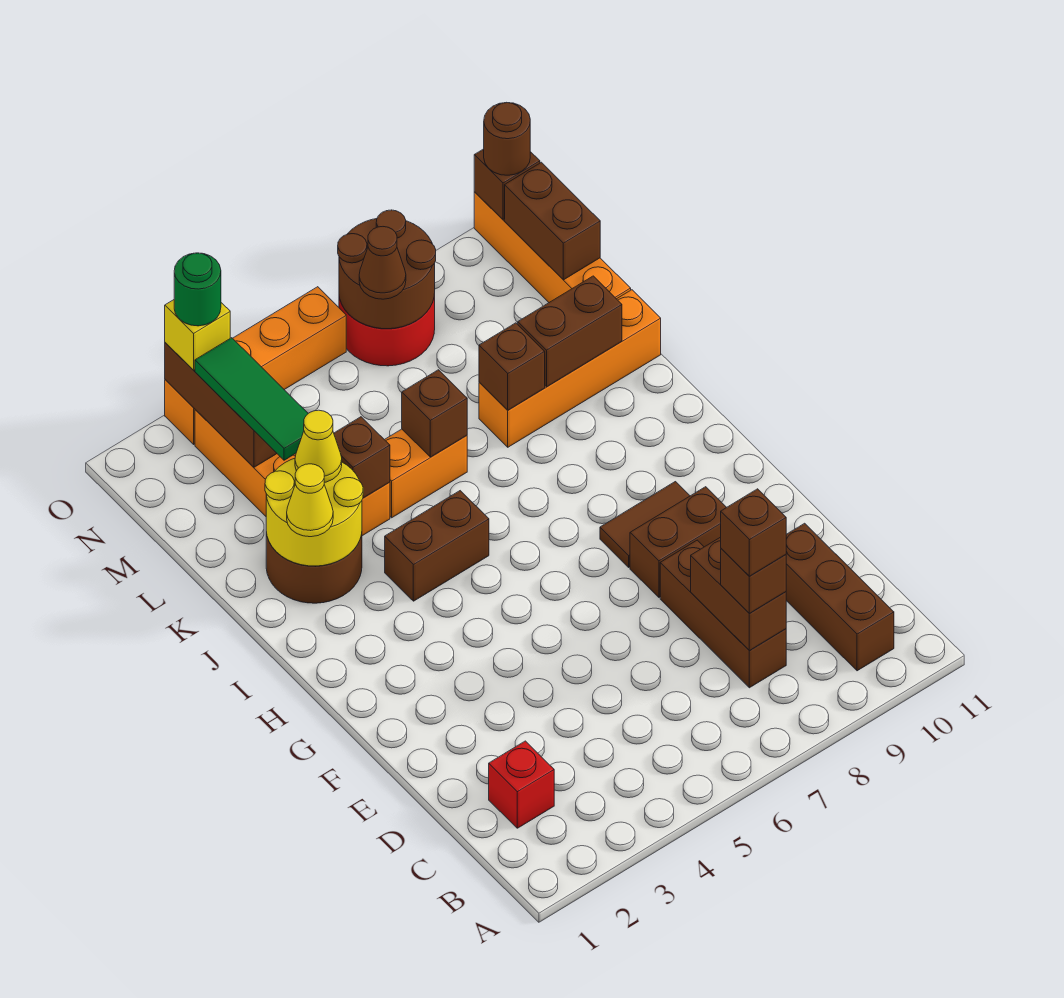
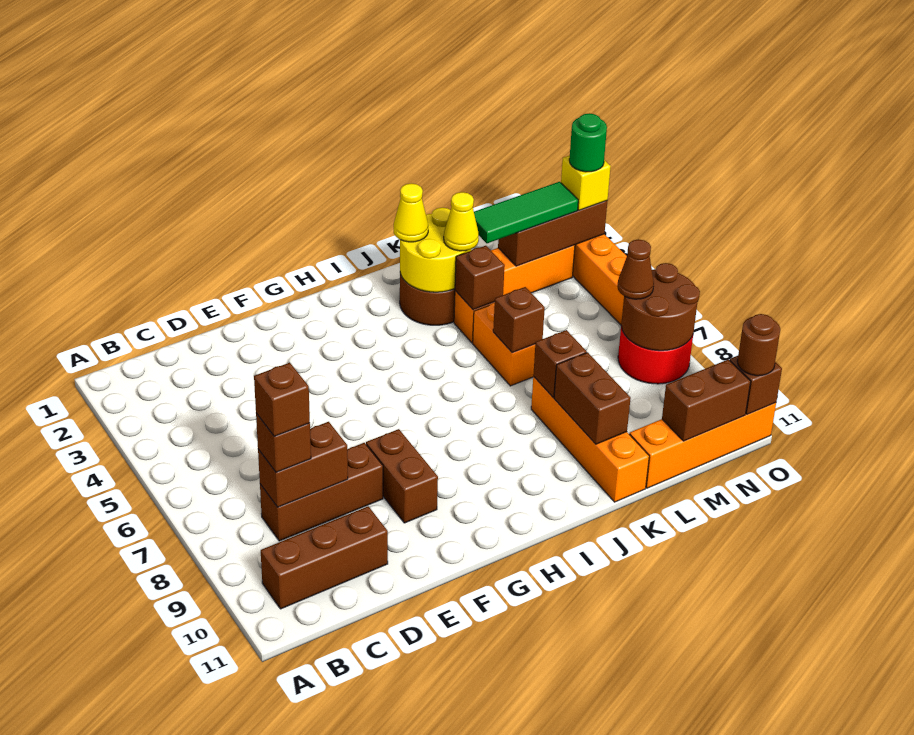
red 1x1 brick [489,741,554,828] -> none
brown 1x2 tile [600,482,690,567] -> none
brown 1x2 brick [385,491,489,601] -> none

